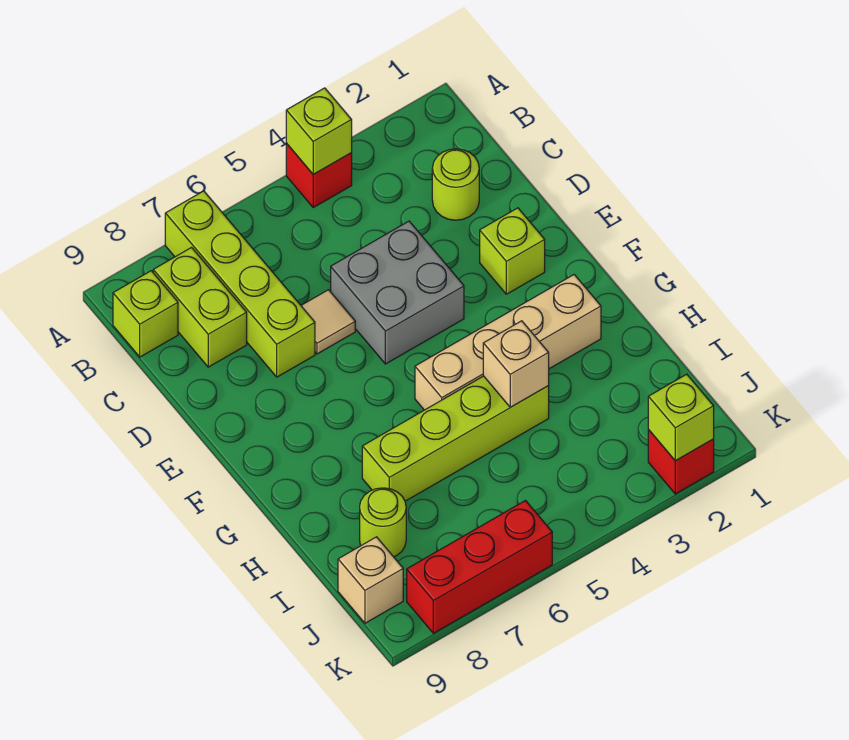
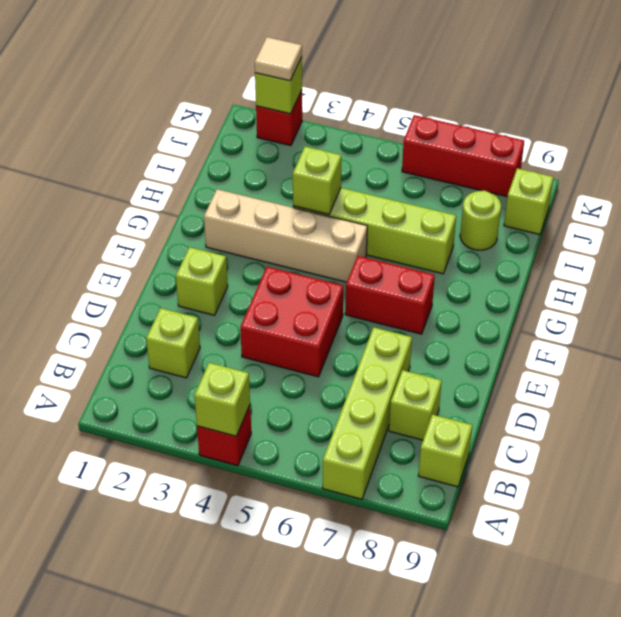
lime 1x2 brick [153,248,247,367] -> lime 1x1 brick [389,370,442,440]
lime 1x1 round brick [432,149,479,220] -> lime 1x1 brick [146,308,200,378]
grey 2x2 brick [331,221,464,364] -> red 2x2 brick [240,267,344,377]
tan 1x1 tile [301,290,355,354] -> tan 1x1 tile moved to [255,37,302,81]
none -> red 1x2 brick [345,256,435,334]
tan 1x1 brick [483,321,549,407] -> lime 1x1 brick [293,147,341,214]
tan 1x1 brick [338,537,403,623] -> lime 1x1 brick [504,168,553,235]

